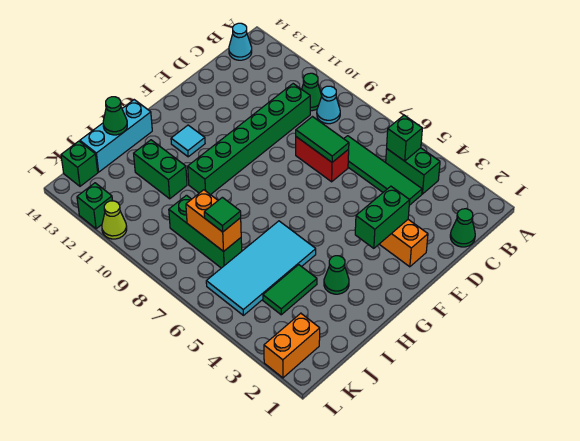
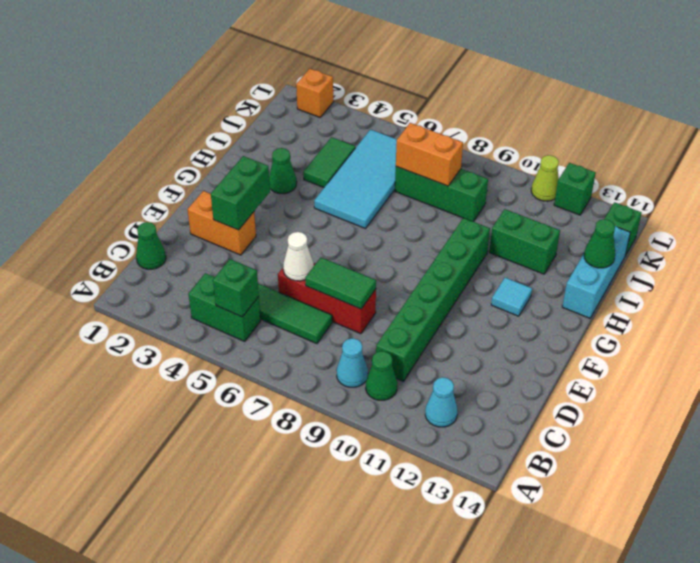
cyan 1x1 cone [229,23,252,60] -> cyan 1x1 cone moved to [425,377,458,427]
none -> white 1x1 cone [283,232,314,281]
red 1x2 brick [296,137,349,182] -> red 1x3 brick [278,263,376,334]
green 1x1 tile [204,197,241,232] -> none
orange 1x2 brick [264,313,320,378] -> orange 1x1 brick [296,69,333,117]

